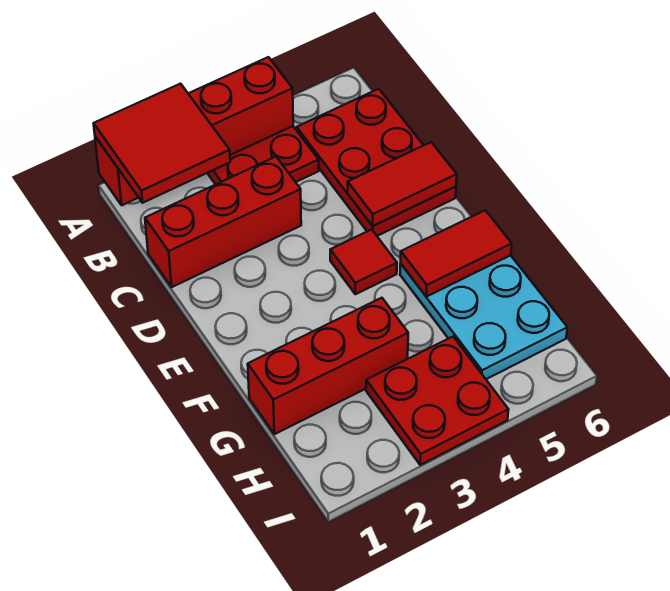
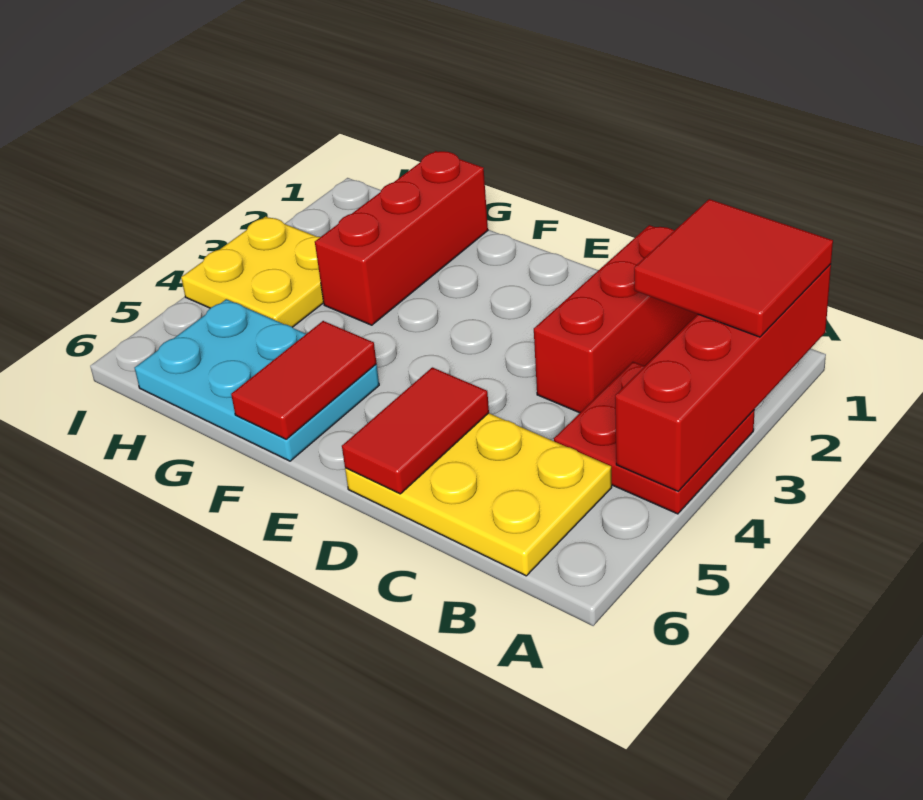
red 2x3 plate [297,89,456,236] -> yellow 2x3 plate [345,413,612,576]
red 1x1 tile [330,229,397,294] -> none
red 2x2 plate [366,337,509,465] -> yellow 2x2 plate [181,216,324,327]

